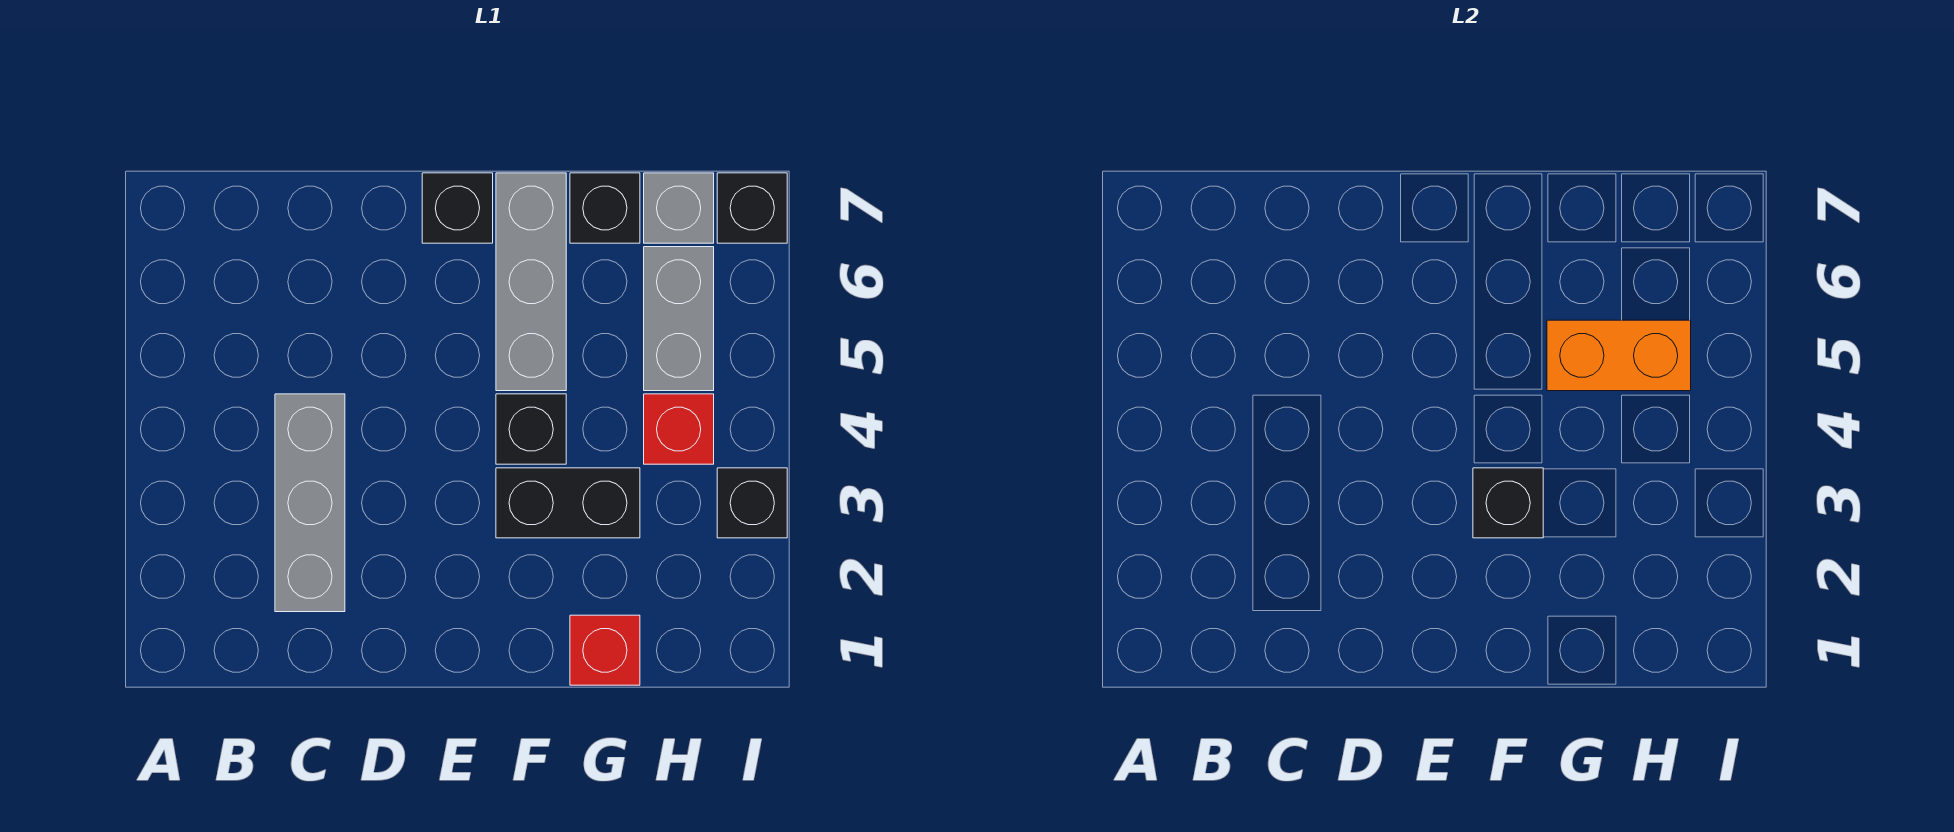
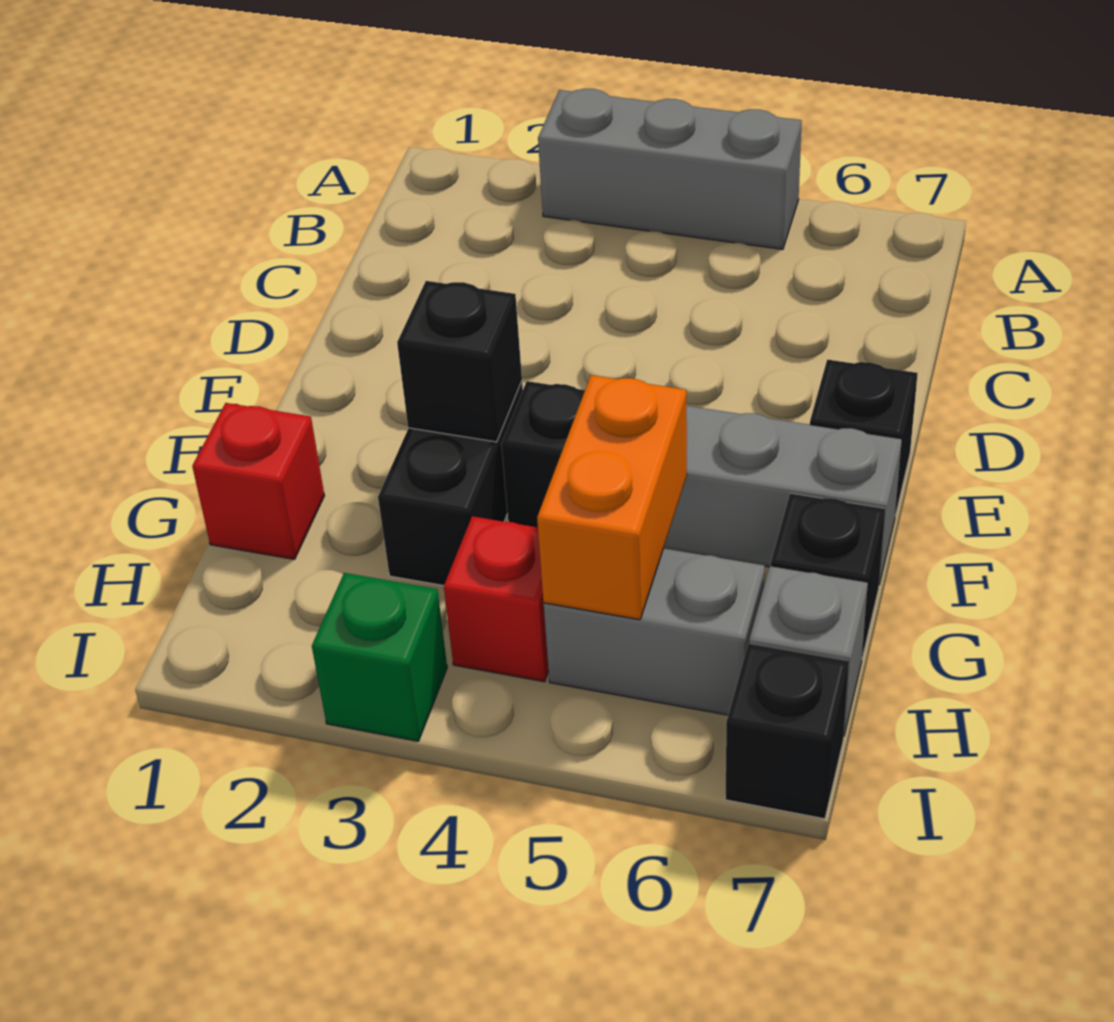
grey 1x3 brick [275,394,345,612] -> grey 1x3 brick moved to [538,89,802,249]
black 1x1 brick [717,468,787,538] -> green 1x1 brick [312,573,447,741]

